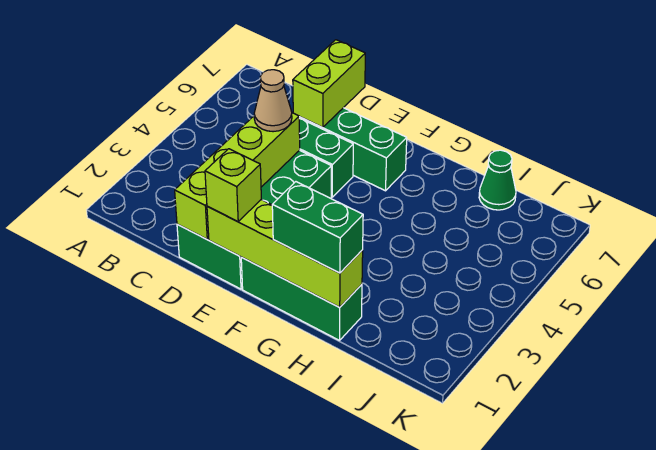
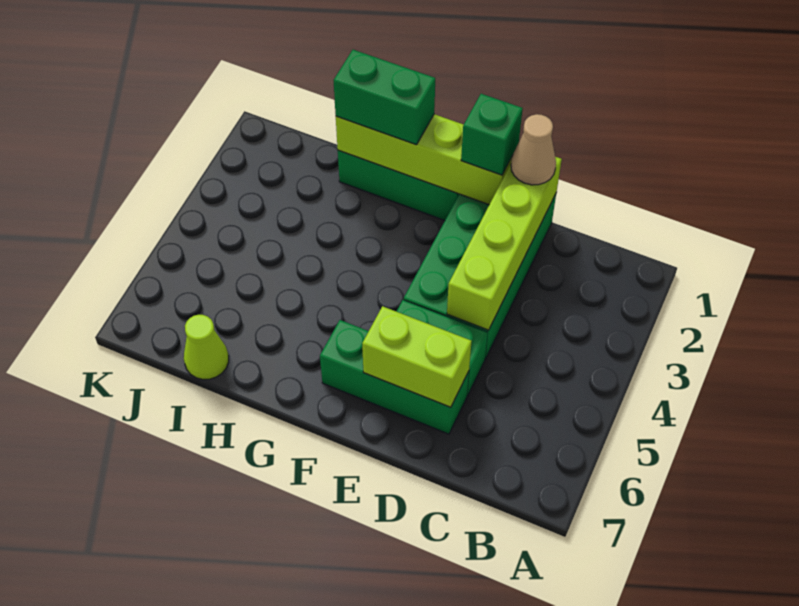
tan 1x1 cone [254,70,292,132] -> tan 1x1 cone moved to [511,114,556,185]
lime 1x2 brick [293,40,365,127] -> lime 1x2 brick turned to [362,306,472,407]
lime 1x1 brick [205,149,261,222] -> green 1x1 brick [461,94,523,175]
green 1x1 cone [479,150,516,210] -> lime 1x1 cone [184,315,229,379]

